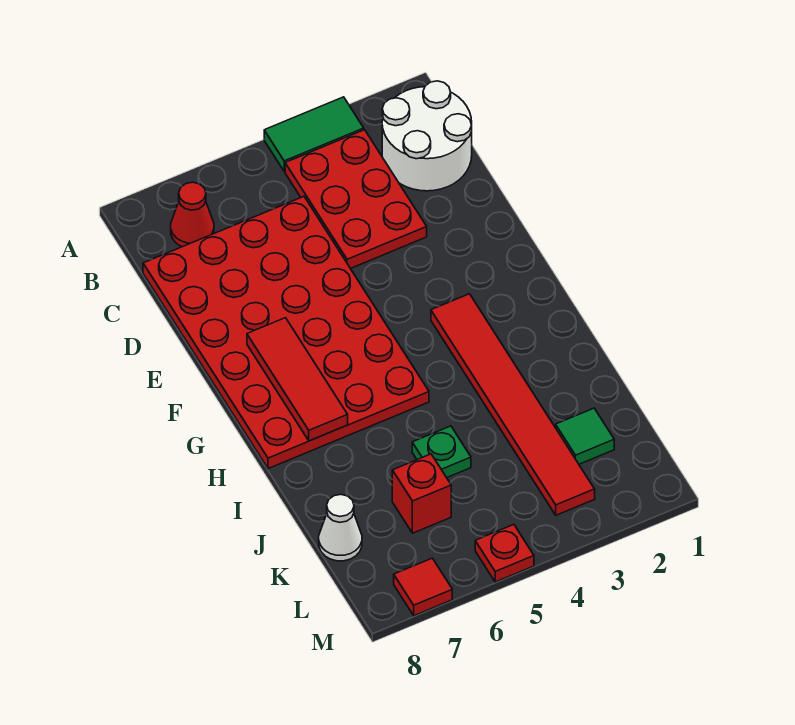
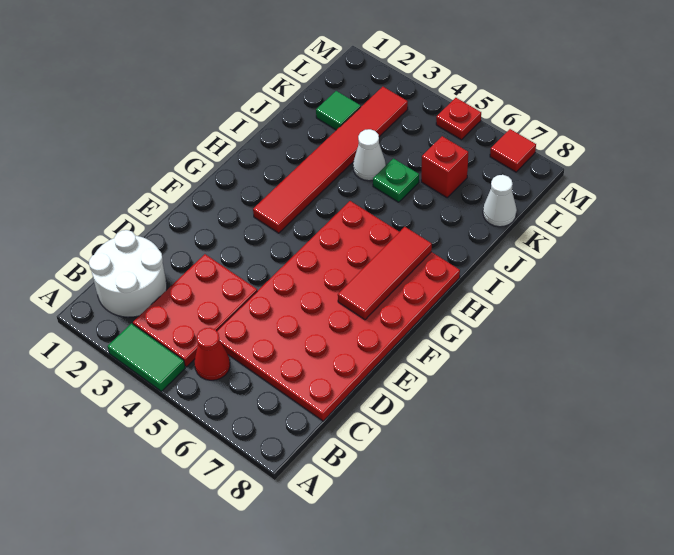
red 1x1 cone [171,182,214,247] -> red 1x1 cone moved to [195,328,230,380]
none -> white 1x1 cone [353,129,386,181]

